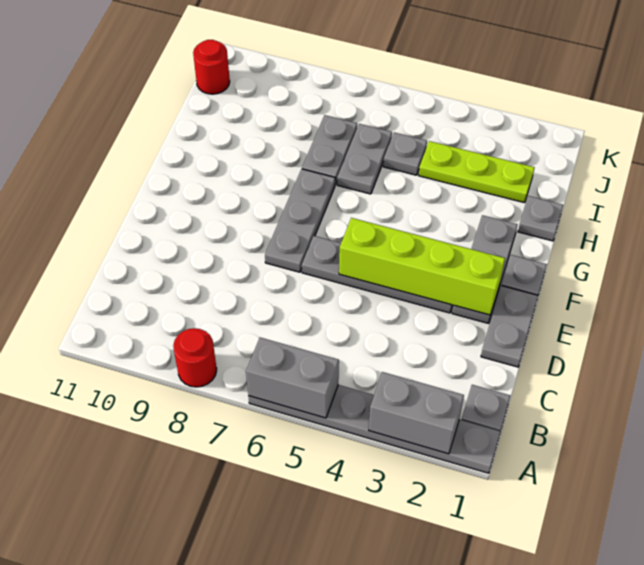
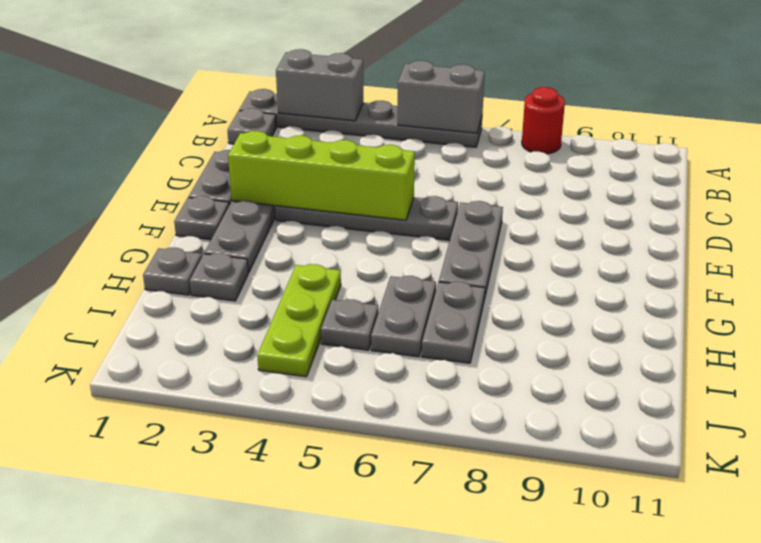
none -> grey 1x1 plate [190,253,248,301]
lime 1x3 plate [419,141,535,203] -> lime 1x3 plate turned to [257,264,341,377]
red 1x1 round brick [193,40,230,94] -> none

